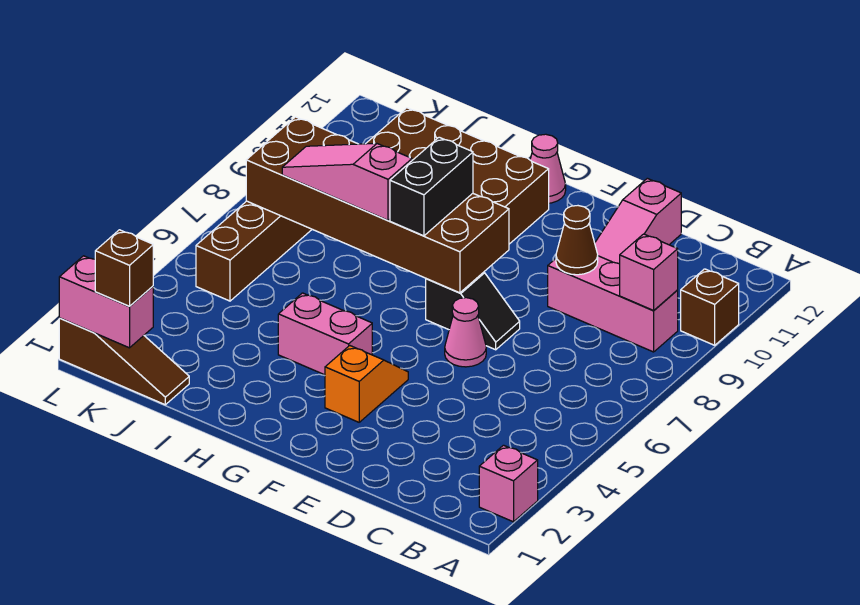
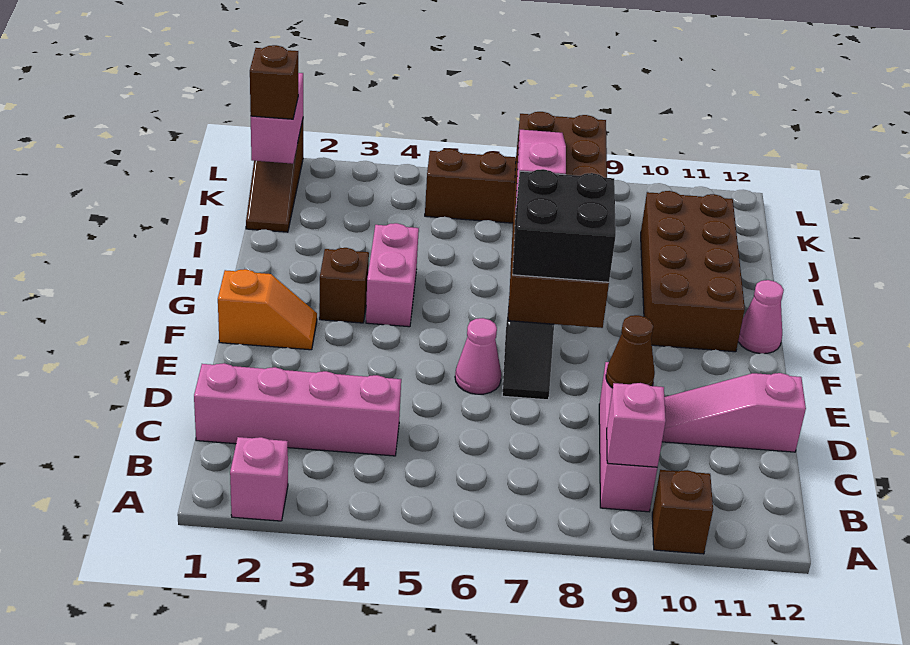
none -> pink 1x4 brick [194,363,401,456]
orange 1x2 slope [325,345,408,422] -> orange 1x2 slope moved to [218,269,317,350]
none -> brown 1x1 brick [319,248,369,323]
black 1x2 brick [390,137,473,236] -> black 2x2 brick [513,169,616,282]

